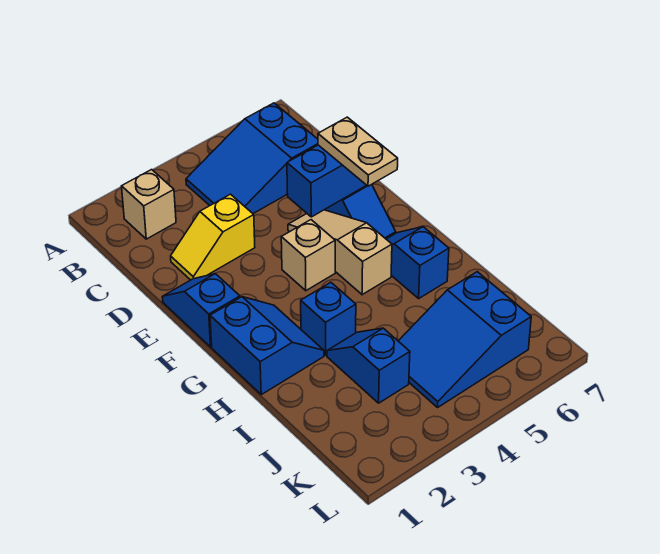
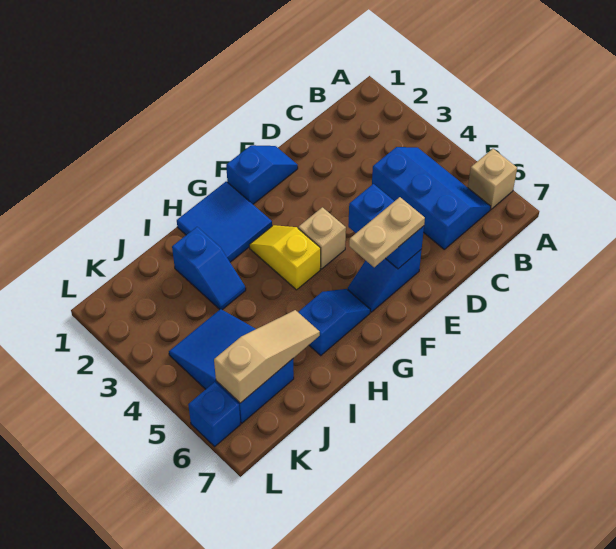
tan 1x1 brick [122,170,176,239] -> tan 1x1 brick moved to [468,149,517,209]
blue 2x3 slope [186,103,318,214] -> blue 2x3 slope turned to [372,147,491,249]
yellow 1x2 slope [171,194,255,280] -> yellow 1x2 slope moved to [249,225,321,290]
tan 1x3 slope [288,210,392,295] -> tan 1x3 slope moved to [214,310,320,403]
blue 2x2 slope [210,297,324,395] -> blue 2x2 tile [177,182,272,262]
blue 1x1 brick [301,282,356,355] -> blue 1x1 brick moved to [188,382,241,446]
blue 1x2 slope [327,328,410,403] -> blue 1x2 slope turned to [172,227,246,310]

